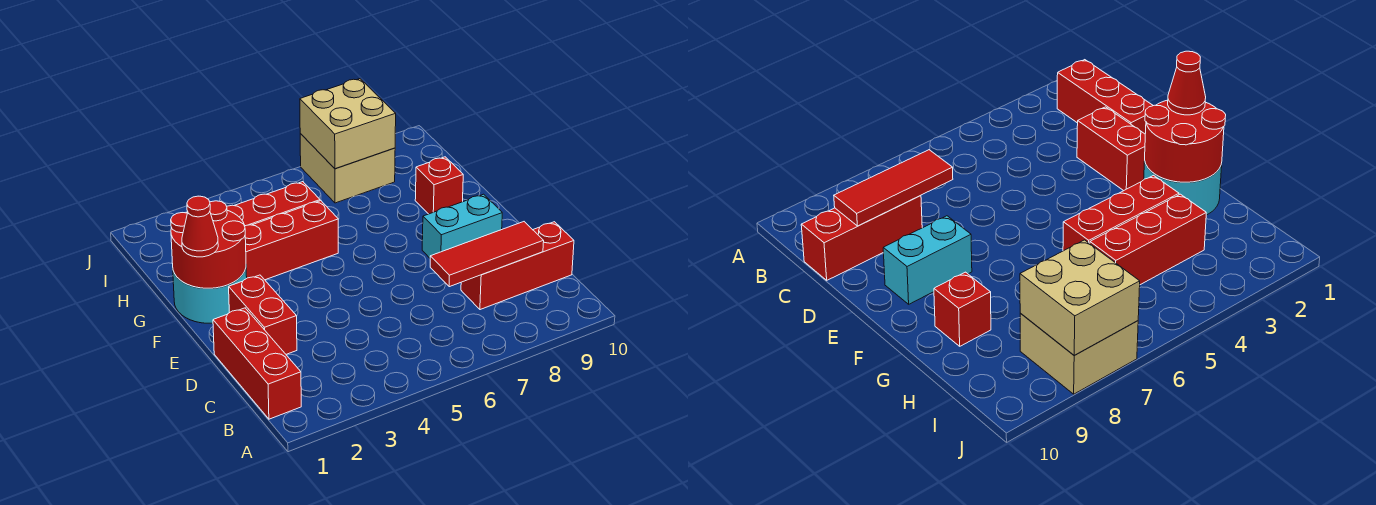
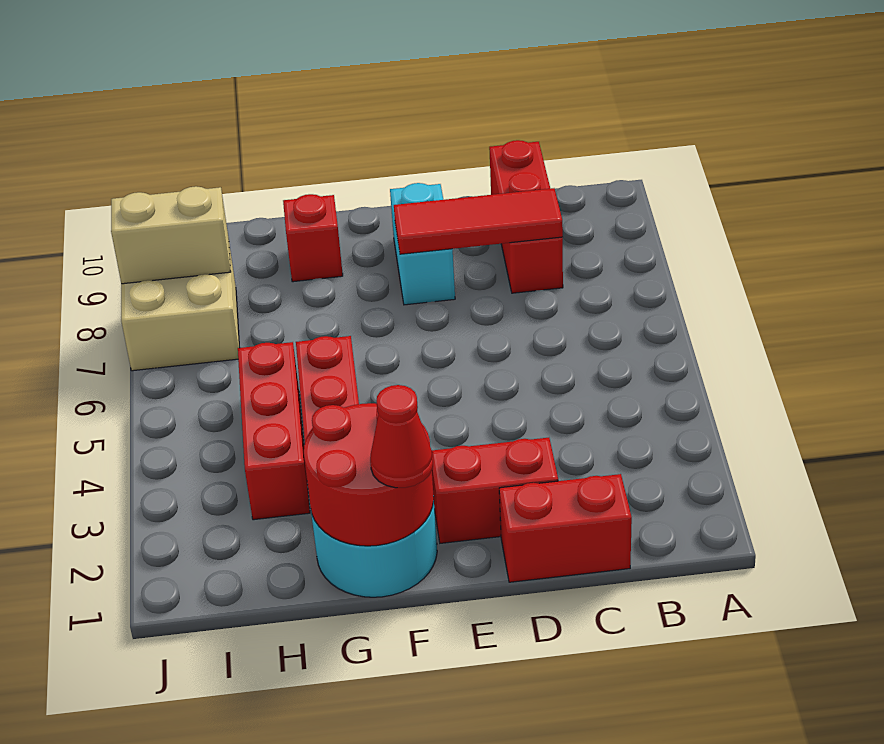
red 1x3 brick [213,308,301,419] -> red 1x2 brick [499,474,632,582]
red 1x3 tile [430,222,544,287] -> red 1x3 tile turned to [394,188,563,254]
tan 2x2 brick [300,79,396,169] -> tan 1x2 brick [111,186,230,284]

